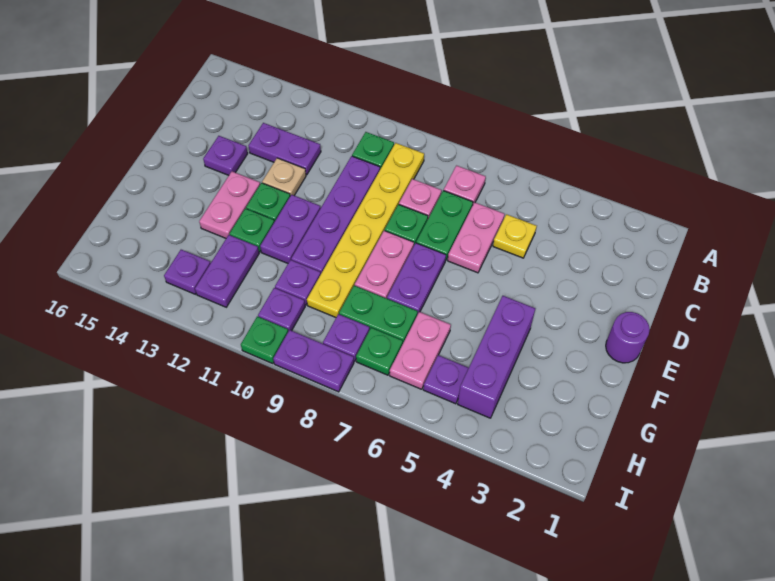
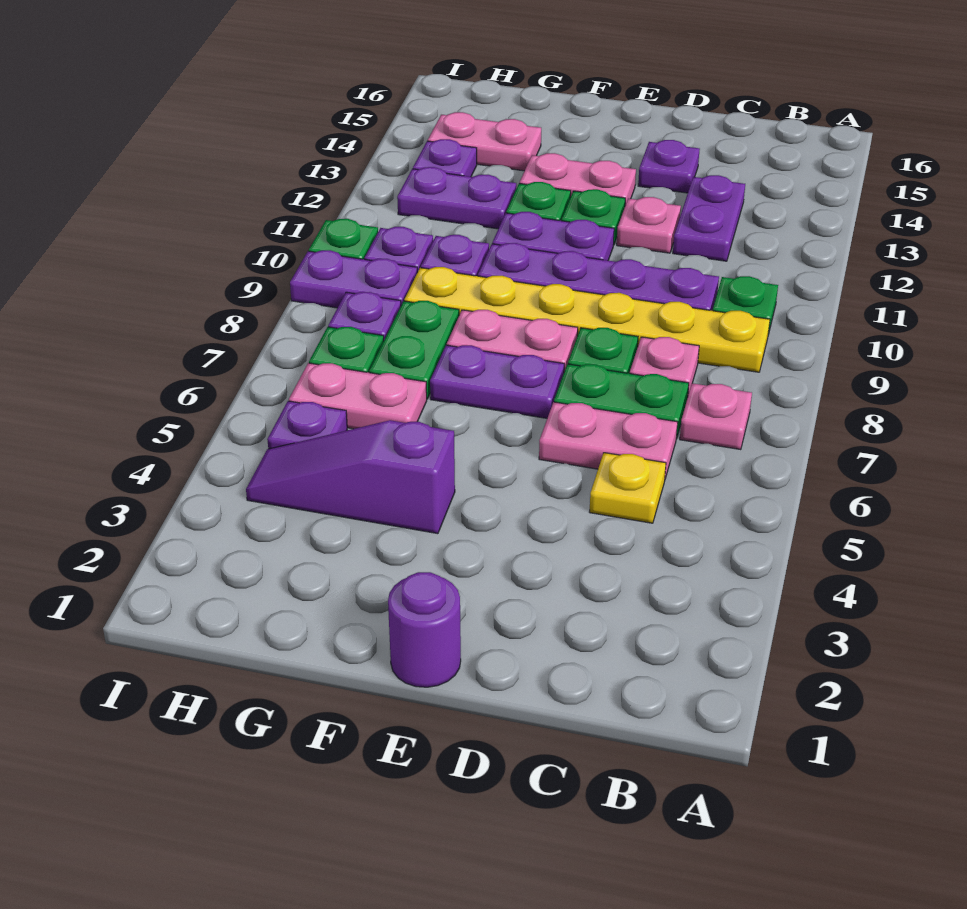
tan 1x1 plate [262,158,306,196] -> pink 1x1 plate [617,197,681,253]
purple 1x3 brick [458,296,535,418] -> purple 1x3 slope [246,420,455,534]
none -> pink 1x2 plate [428,112,541,171]
purple 1x2 plate [273,330,354,392] -> purple 1x2 plate turned to [290,250,417,308]

